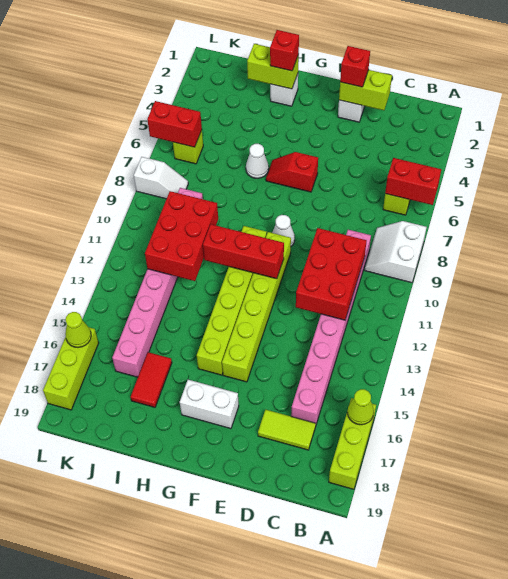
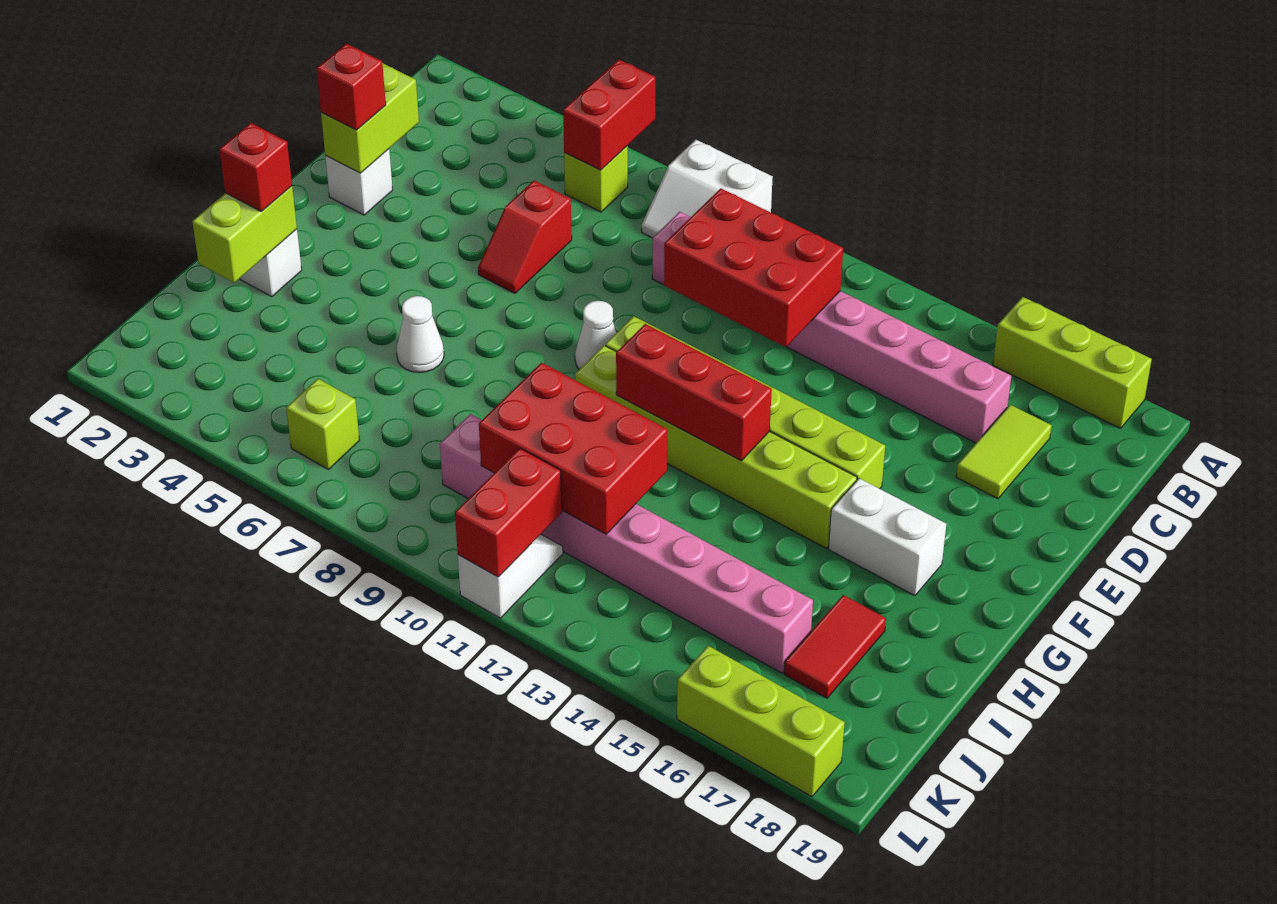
lime 1x1 cone [347,389,374,425] -> none
red 1x2 slope [266,152,318,192] -> red 1x2 slope moved to [478,181,572,293]
red 1x3 brick [203,224,284,279] -> red 1x3 brick turned to [616,324,772,461]
white 1x2 brick [180,380,239,429] -> white 1x2 brick turned to [829,478,946,596]
red 1x2 tile [131,352,172,407] -> red 1x2 tile turned to [784,595,886,698]
red 1x2 brick [147,101,202,147] -> red 1x2 brick moved to [455,448,562,577]
white 1x2 slope [134,157,188,199] -> white 1x2 slope moved to [458,534,563,618]
lime 1x1 cone [65,312,91,347] -> none

